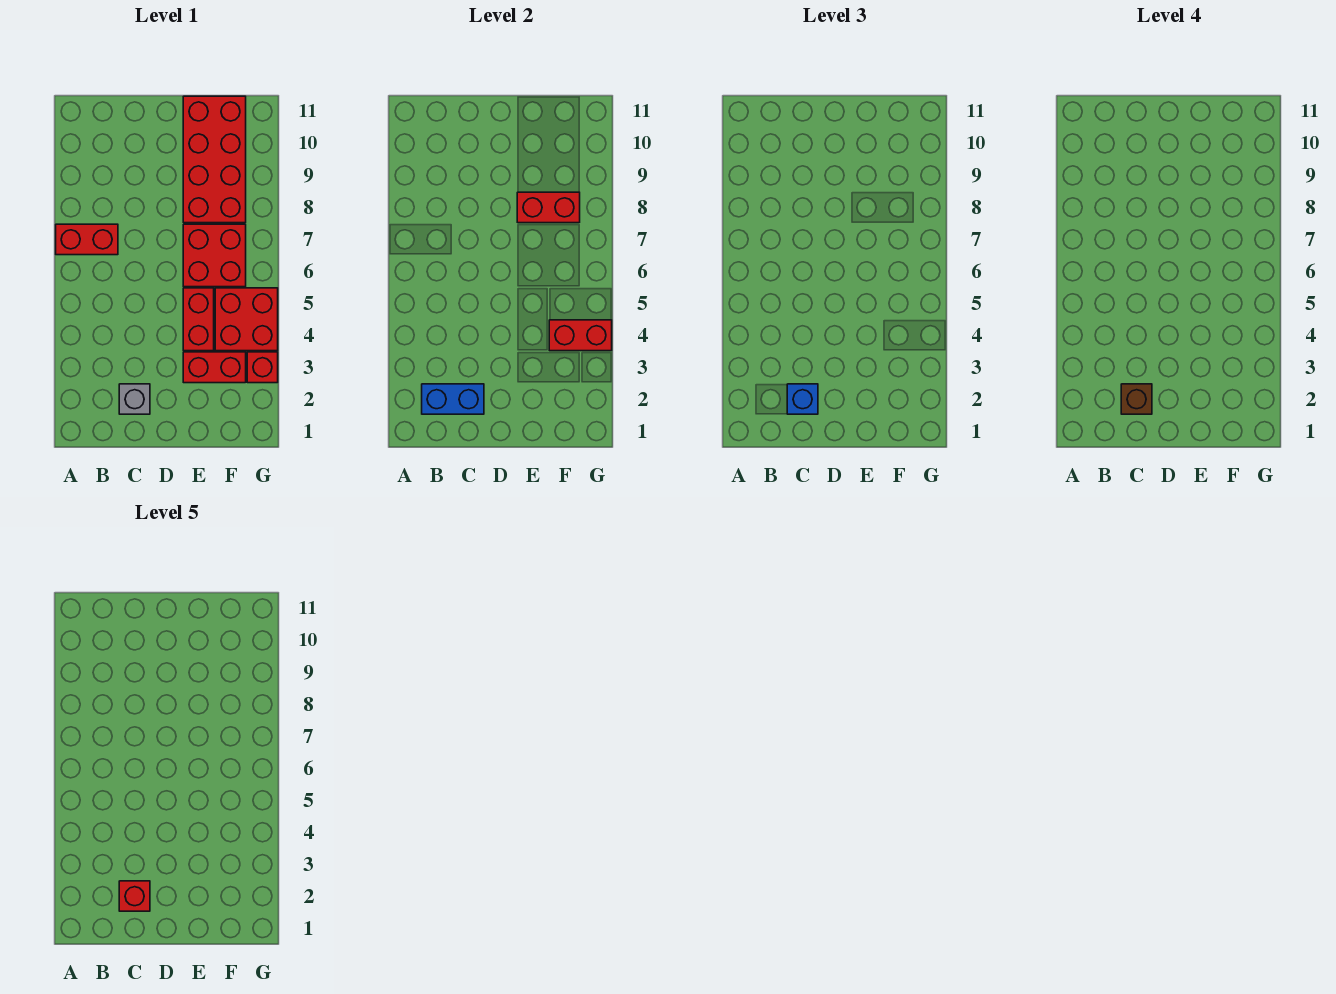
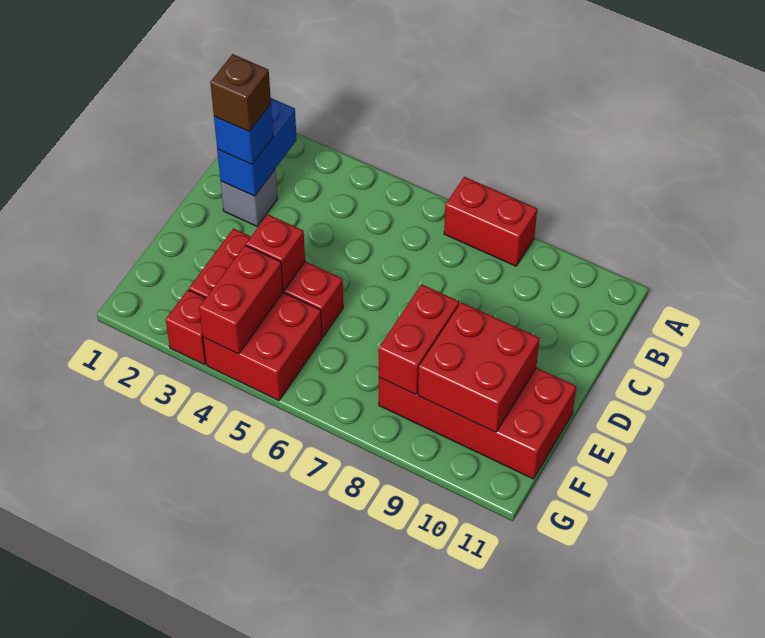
red 1x2 brick [56,224,118,255] -> red 1x2 brick turned to [444,177,537,266]
red 1x1 brick [119,881,150,911] -> red 1x1 brick moved to [246,214,305,290]
red 2x2 brick [183,224,246,287] -> red 2x2 brick moved to [418,302,540,432]

